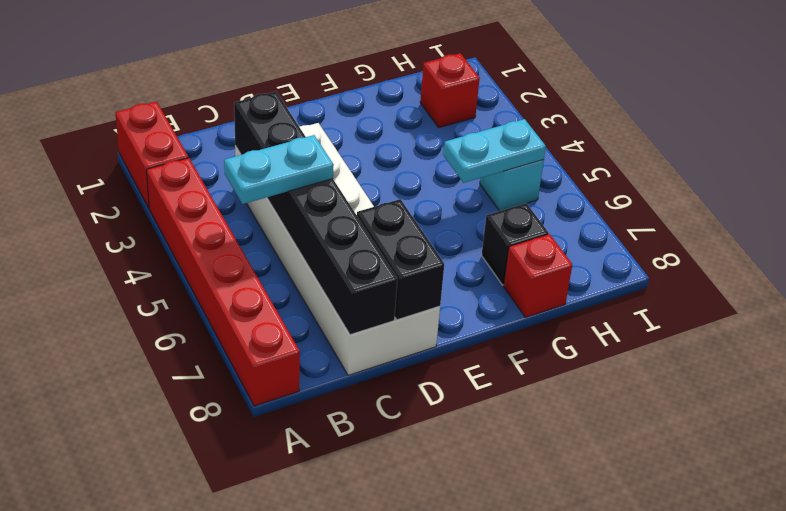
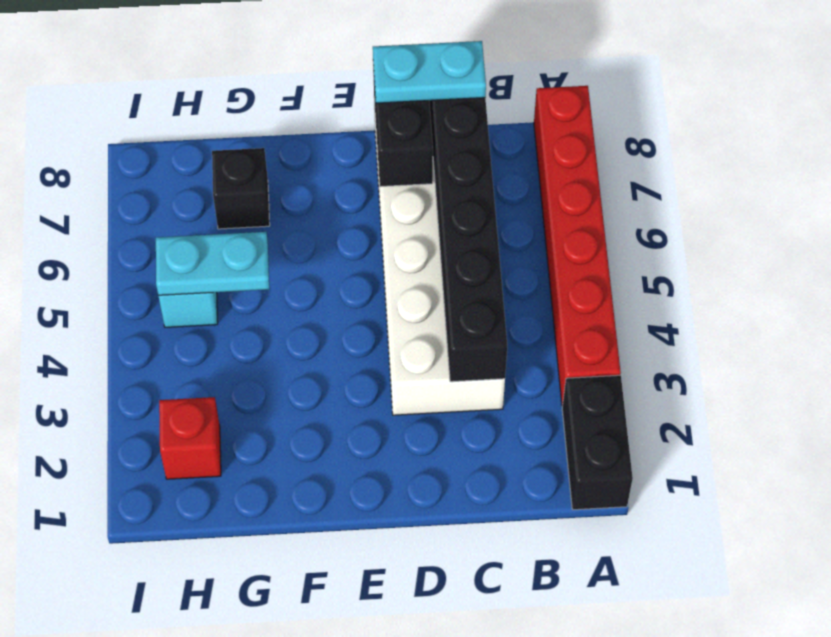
red 1x2 brick [115,101,188,208] -> black 1x2 brick [562,375,633,510]
cyan 1x2 plate [224,135,334,204] -> cyan 1x2 plate moved to [373,41,486,103]
red 1x1 brick [504,234,572,317] -> none

